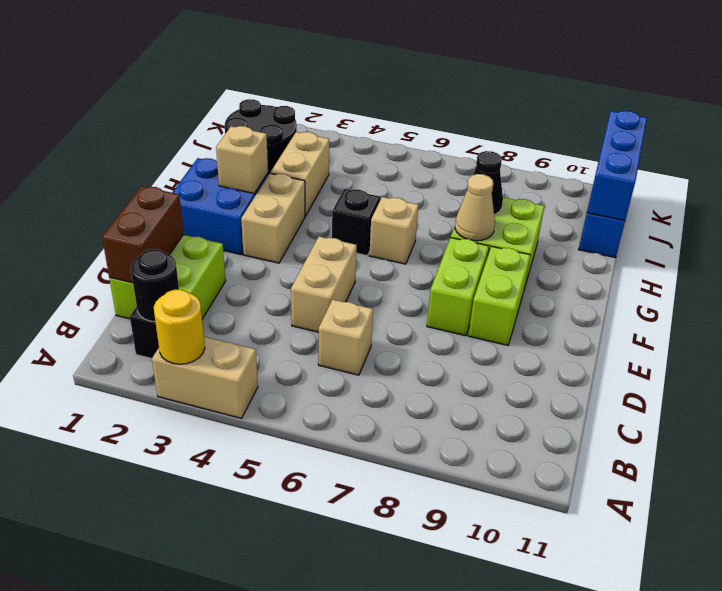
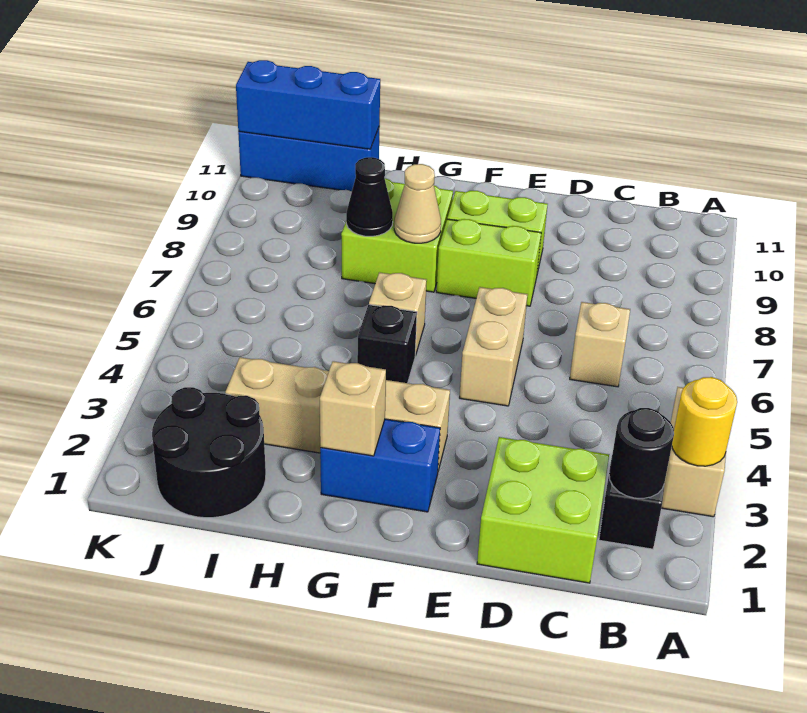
brown 1x2 brick [102,186,184,283] -> none
tan 1x2 brick [291,237,357,332] -> tan 1x2 brick turned to [459,287,528,406]
blue 2x2 brick [172,158,268,255] -> blue 1x2 brick [320,419,440,512]

